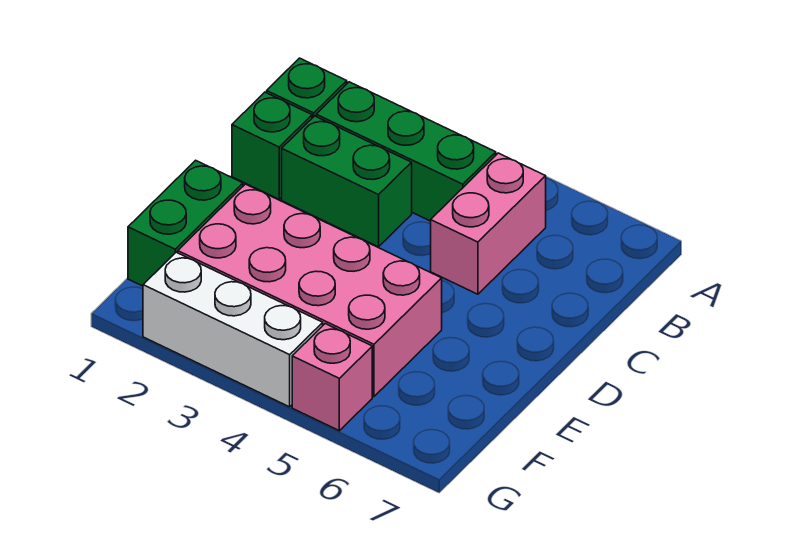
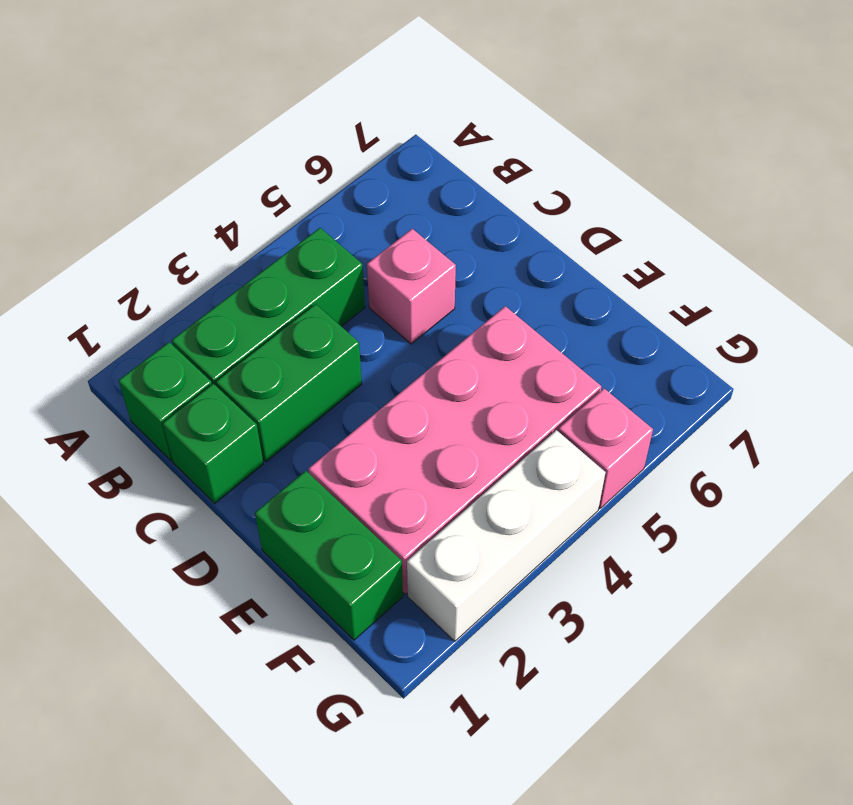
pink 1x2 brick [431,153,546,294] -> pink 1x1 brick [367,229,456,344]

